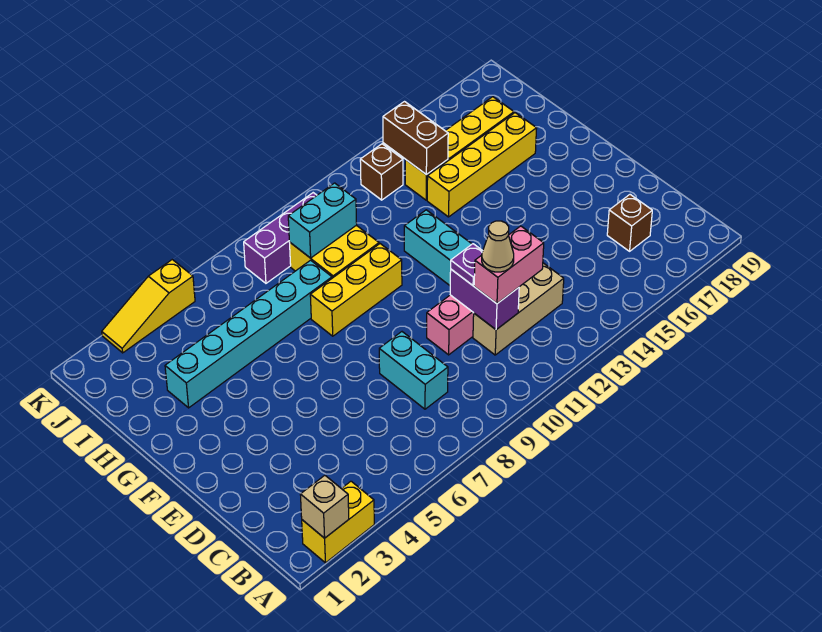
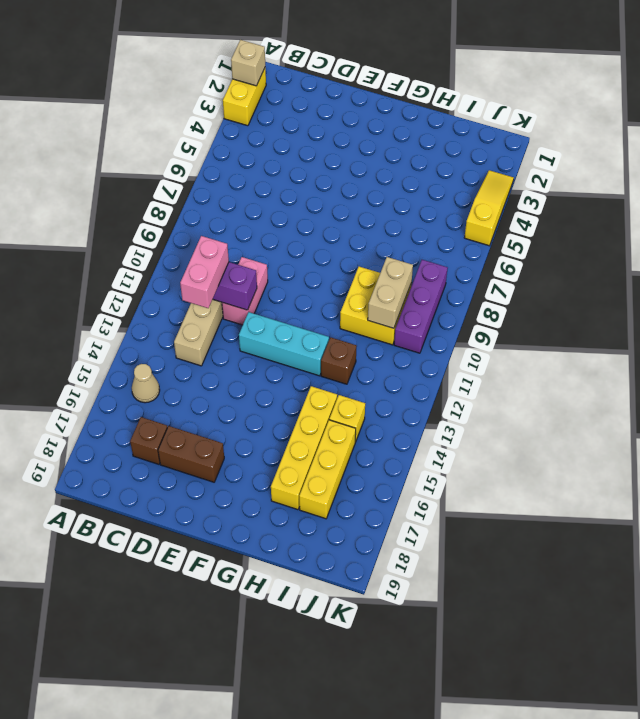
cyan 1x2 brick [379,332,448,409] -> none
tan 1x1 cone [482,221,514,272] -> tan 1x1 cone moved to [132,364,160,403]
purple 1x1 plate [451,244,483,285] -> none
yellow 1x3 brick [310,244,402,336] -> none
cyan 1x6 brick [165,260,332,408] -> none
cyan 1x2 brick [288,183,357,258] -> tan 1x2 brick [368,257,413,328]
brown 1x2 brick [383,102,448,175] -> brown 1x2 brick moved to [158,426,224,482]
brown 1x1 brick [360,144,403,200] -> brown 1x1 brick moved to [321,337,357,384]

